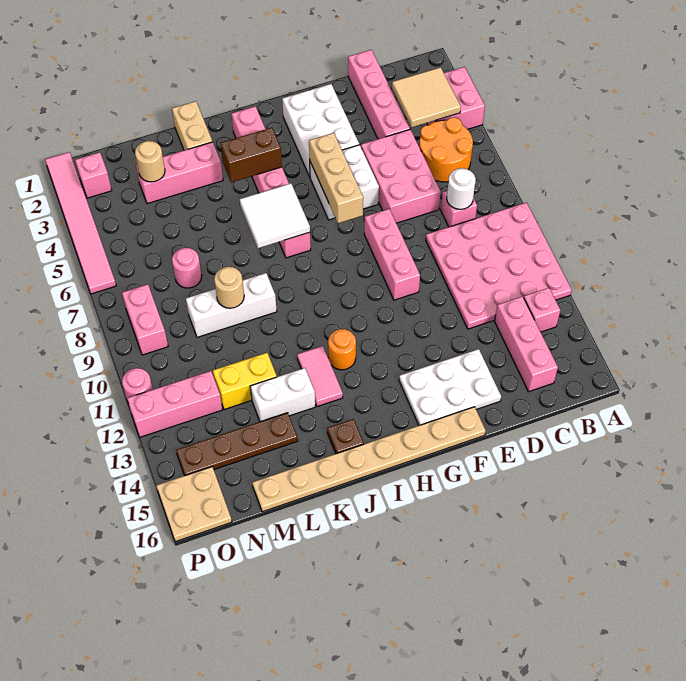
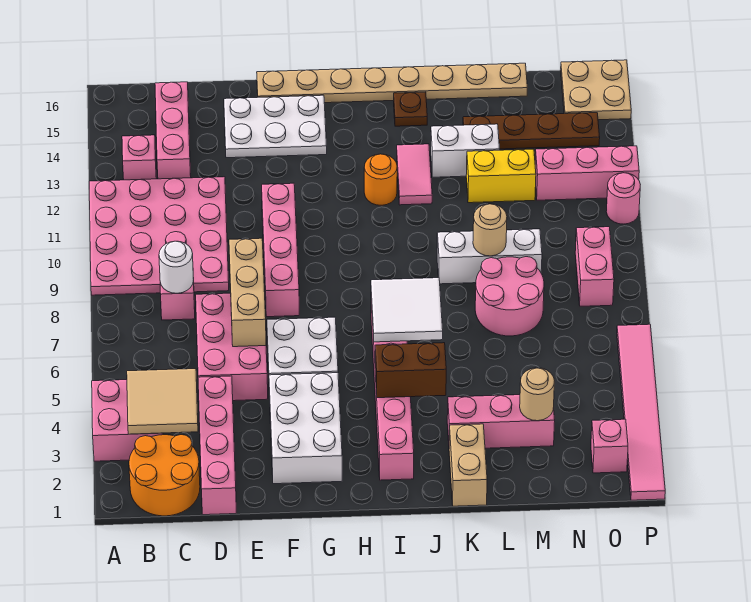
orange 2x2 round brick [419,117,473,182] -> orange 2x2 round brick moved to [129,435,200,516]
pink 1x3 brick [364,209,420,300] -> pink 1x4 brick [262,183,299,317]
tan 1x3 brick [309,133,363,223] -> tan 1x3 brick moved to [229,238,266,347]
pink 1x1 round brick [172,248,202,288] -> pink 2x2 round brick [475,257,544,336]

